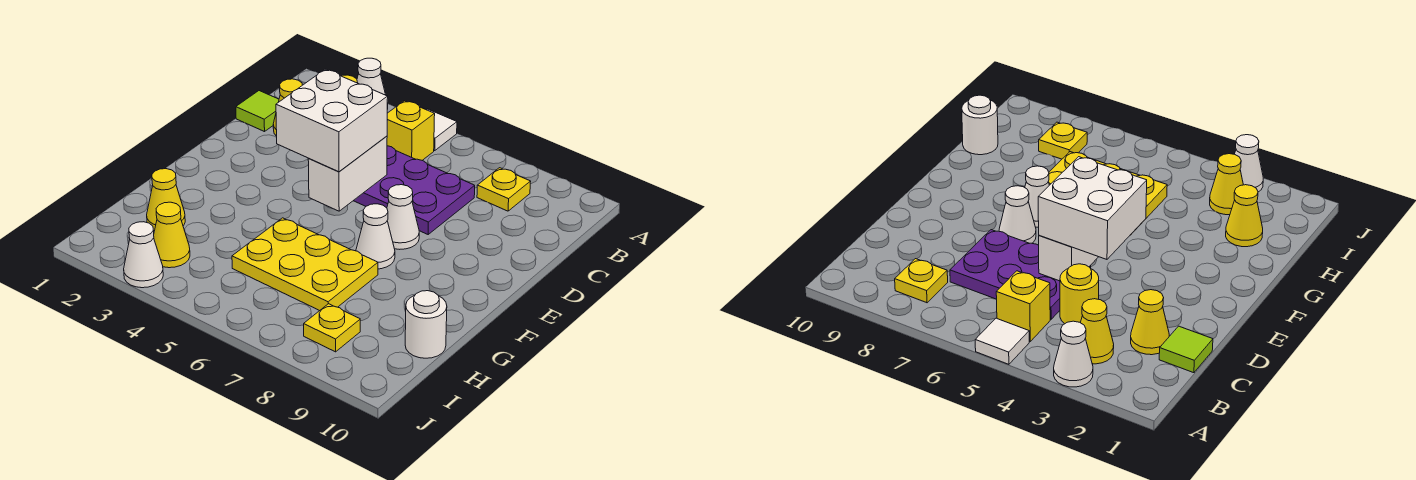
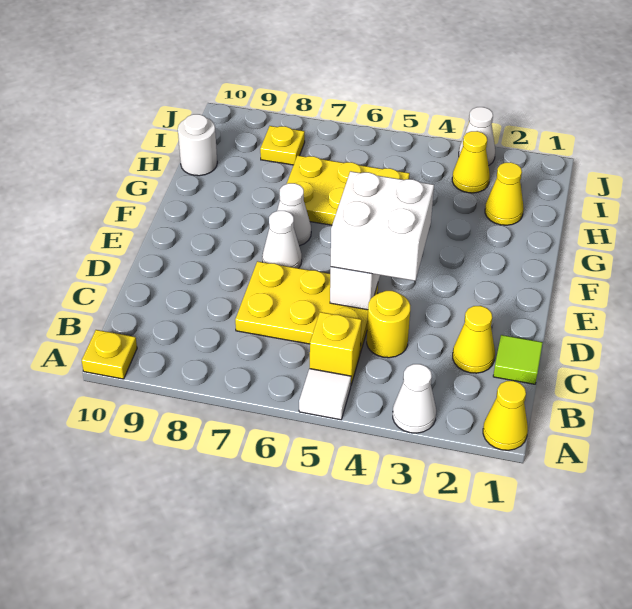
yellow 1x1 cone [1080,299,1114,364] -> yellow 1x1 cone moved to [483,381,528,450]
yellow 1x1 plate [477,168,531,211] -> yellow 1x1 plate moved to [82,330,137,379]
purple 2x3 plate [353,146,475,234] -> yellow 2x3 plate [235,261,378,353]

